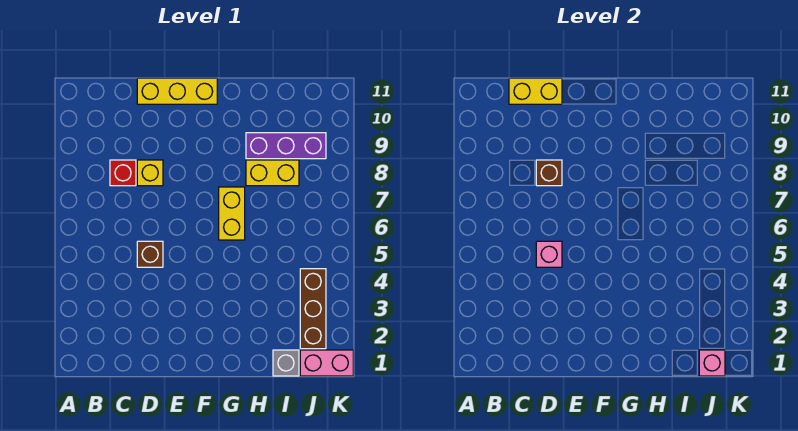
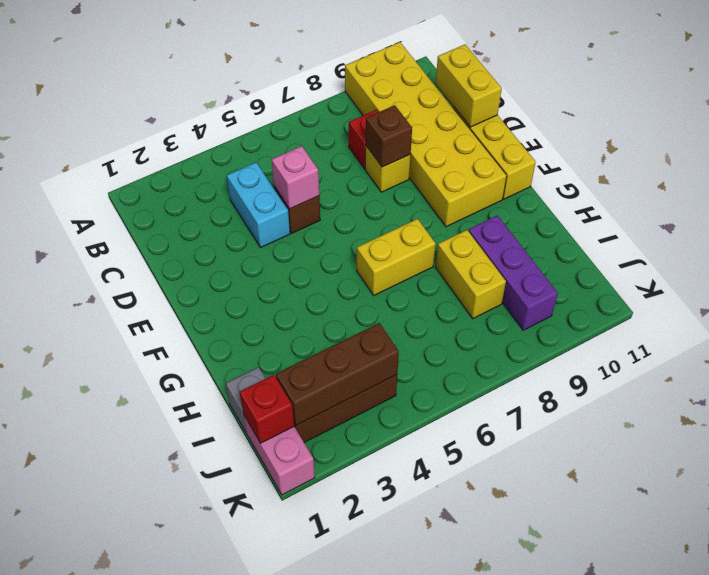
none -> yellow 2x6 brick [345,42,507,227]
none -> cyan 1x2 brick [227,162,290,247]
pink 1x1 brick [699,350,725,376] -> red 1x1 brick [240,375,294,443]
none -> brown 1x3 brick [276,323,399,425]

